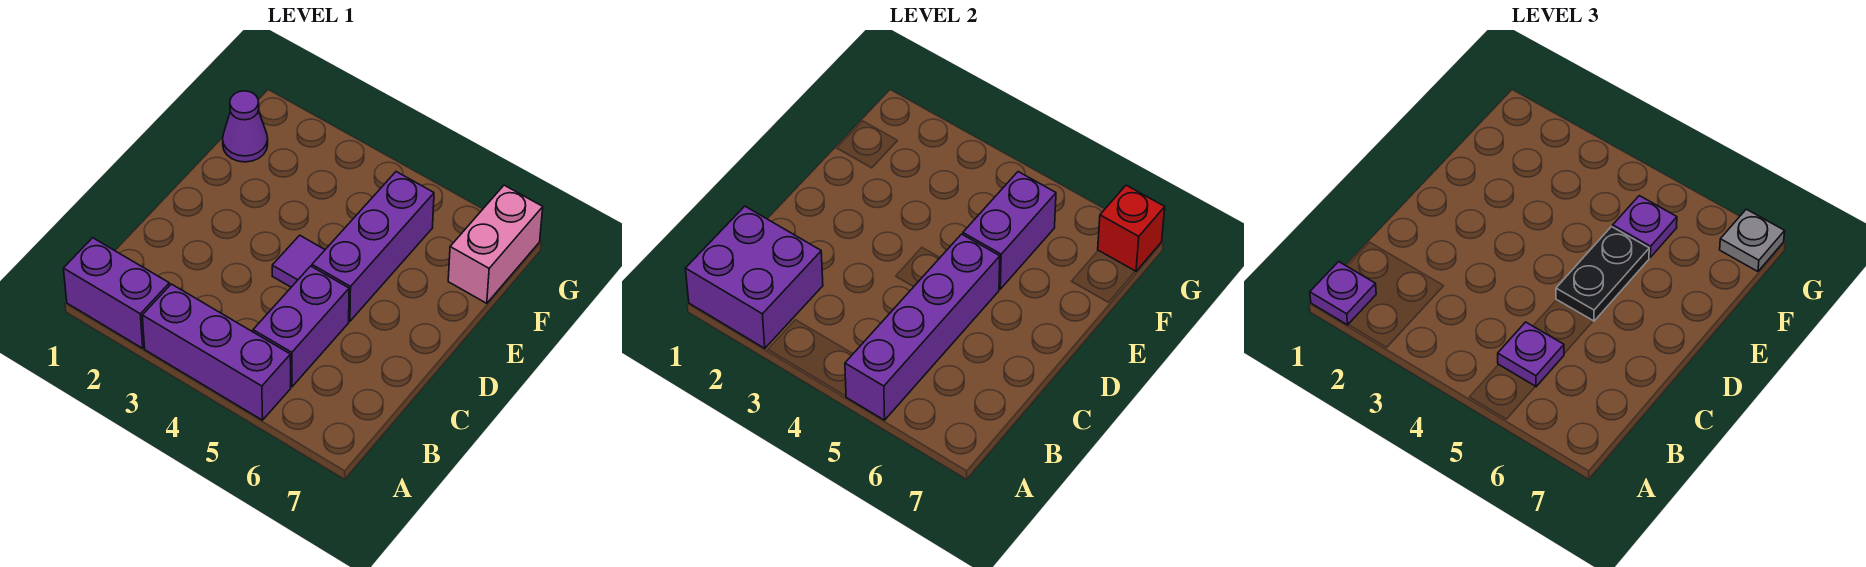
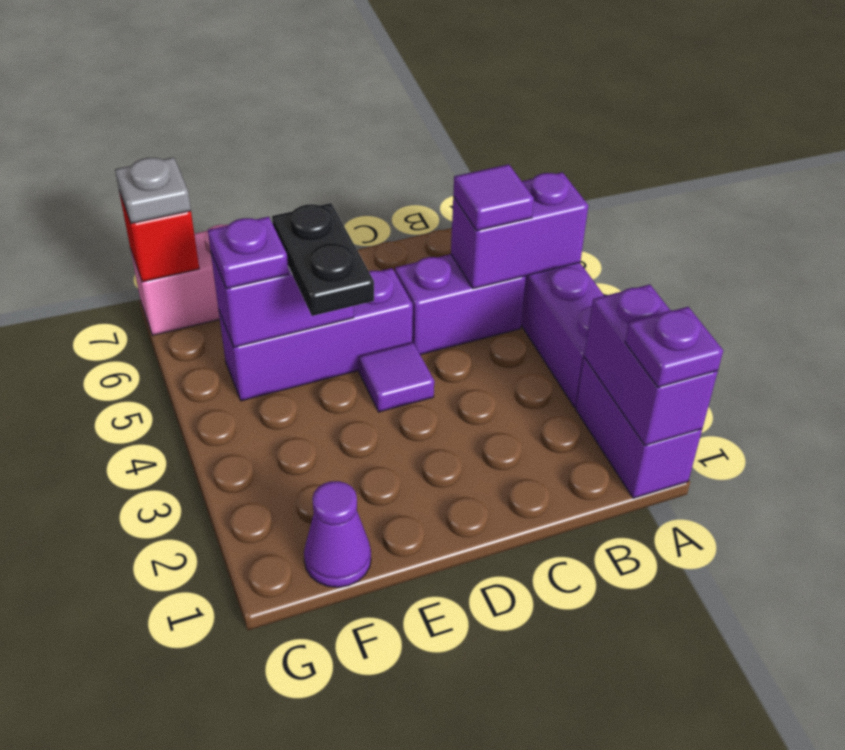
purple 2x2 brick [685,206,823,348] -> purple 1x2 brick [584,284,718,445]
purple 1x4 brick [845,234,1000,420] -> purple 1x2 brick [451,172,588,289]
purple 1x1 plate [1498,322,1564,387] -> purple 1x1 tile [453,164,534,231]
black 1x2 plate [1556,227,1649,321] -> black 1x2 plate turned to [272,203,374,316]

